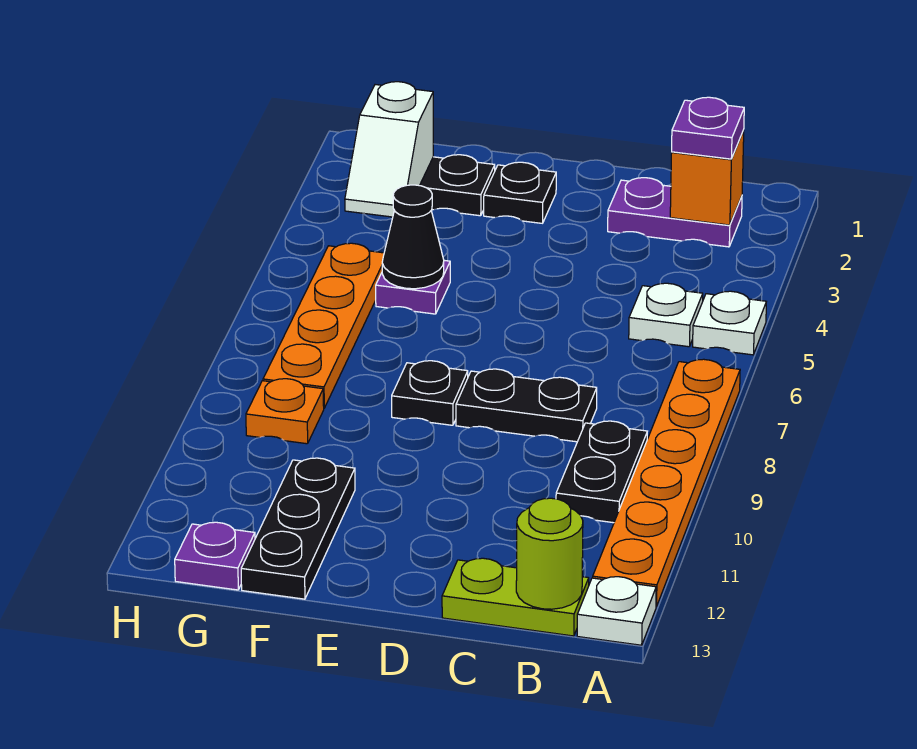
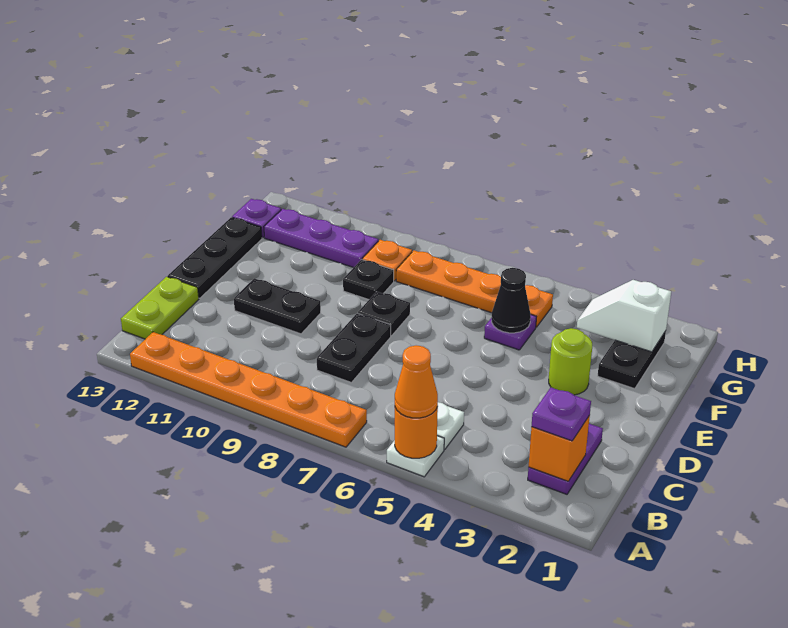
none -> orange 1x1 round brick [395,407,438,458]
none -> orange 1x1 cone [395,345,438,418]
white 1x1 plate [577,577,656,645] -> none
black 1x2 plate [556,421,647,523] -> black 1x2 plate moved to [234,278,321,334]
lime 1x1 round brick [516,498,583,609] -> lime 1x1 round brick moved to [549,328,592,395]
black 1x1 plate [484,162,556,223] -> black 1x1 plate moved to [343,260,394,300]
black 1x3 plate [241,458,355,599] -> black 1x3 plate turned to [168,217,262,298]
none -> purple 1x3 plate [264,209,378,268]

